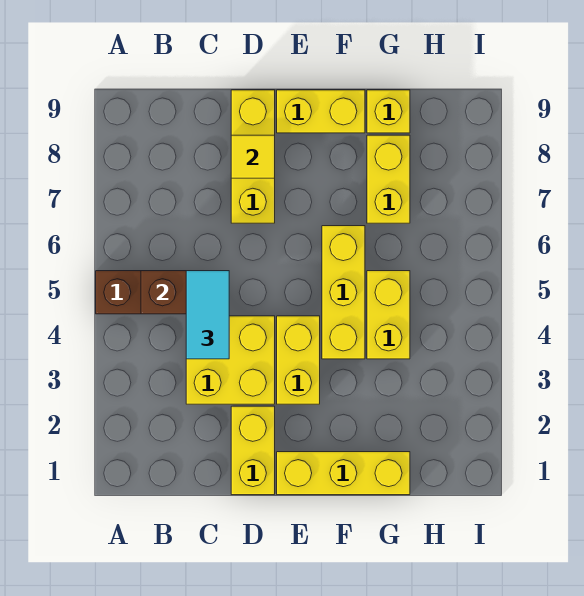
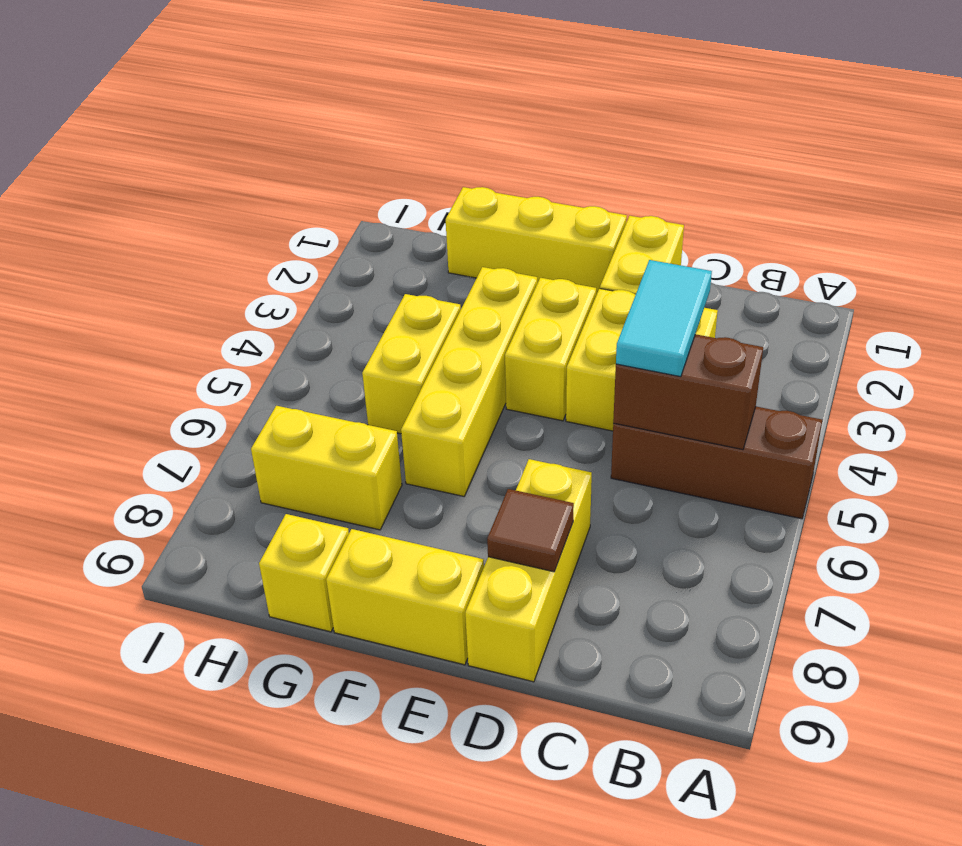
yellow 1x1 tile [231,135,275,178] -> brown 1x1 tile [487,489,574,572]
yellow 1x3 brick [322,226,365,359] -> yellow 1x4 brick [401,267,537,496]
yellow 1x2 brick [367,135,410,223] -> yellow 1x2 brick turned to [251,406,402,530]

